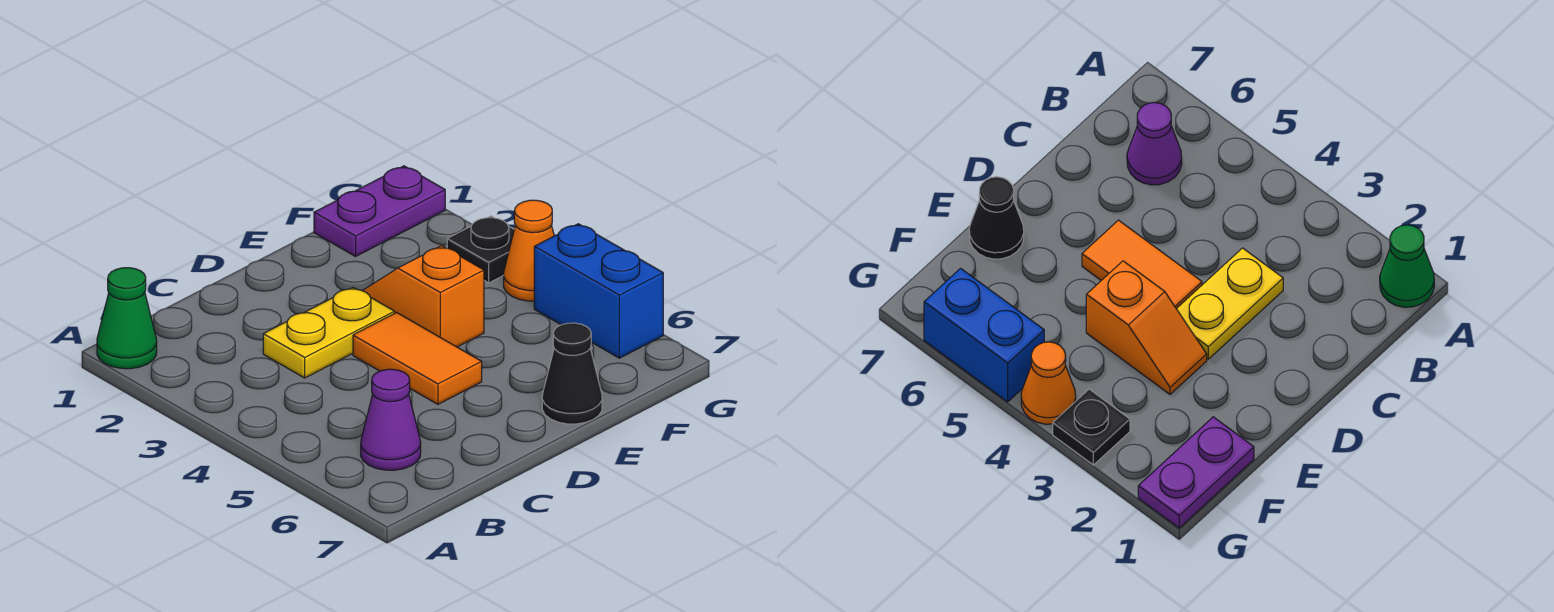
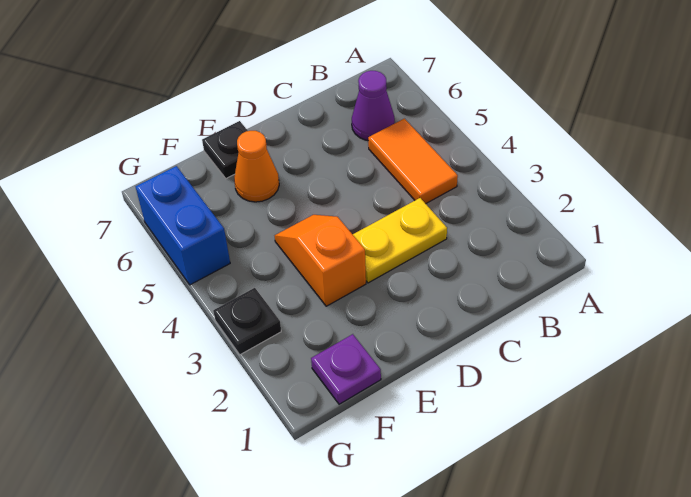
green 1x1 cone [97,268,157,369] -> none
orange 1x2 tile [353,312,482,404] -> orange 1x2 tile moved to [368,119,458,204]
orange 1x2 slope [362,246,484,347] -> orange 1x2 slope turned to [275,215,366,306]
black 1x1 cone [542,323,602,424] -> black 1x1 plate [202,121,248,179]
purple 1x2 plate [314,166,445,256] -> purple 1x1 plate [311,334,381,404]
orange 1x1 cone [504,200,554,301] -> orange 1x1 cone moved to [234,131,279,202]

